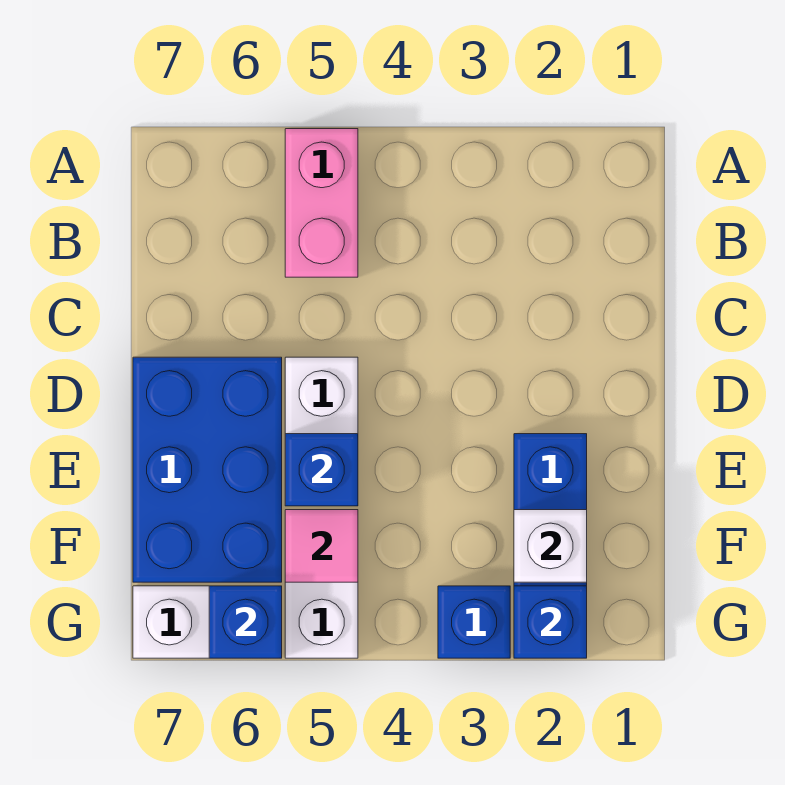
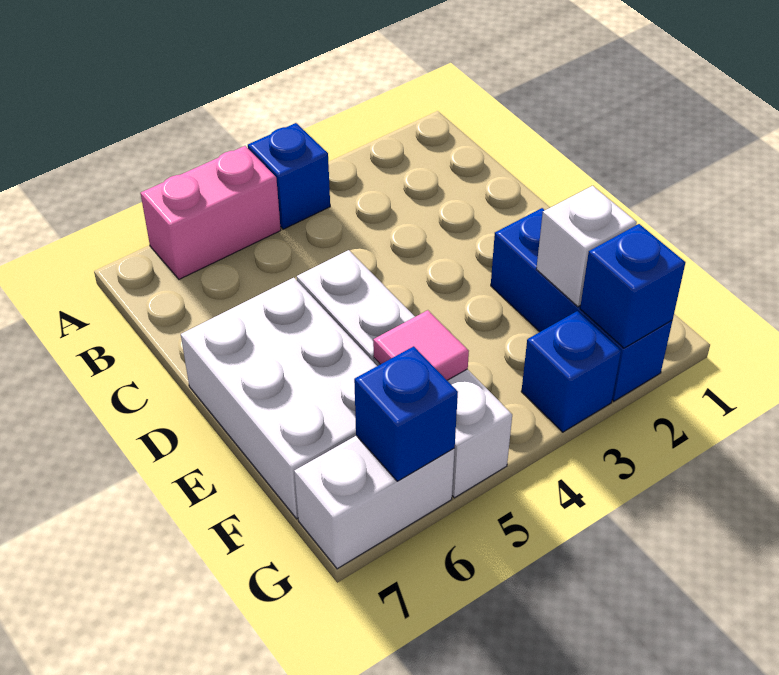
pink 1x2 brick [285,129,358,277] -> pink 1x2 brick turned to [141,146,281,279]
blue 2x3 brick [133,357,282,582] -> white 2x3 brick [181,278,377,519]
blue 1x1 brick [285,434,358,506] -> blue 1x1 brick moved to [248,123,330,229]

